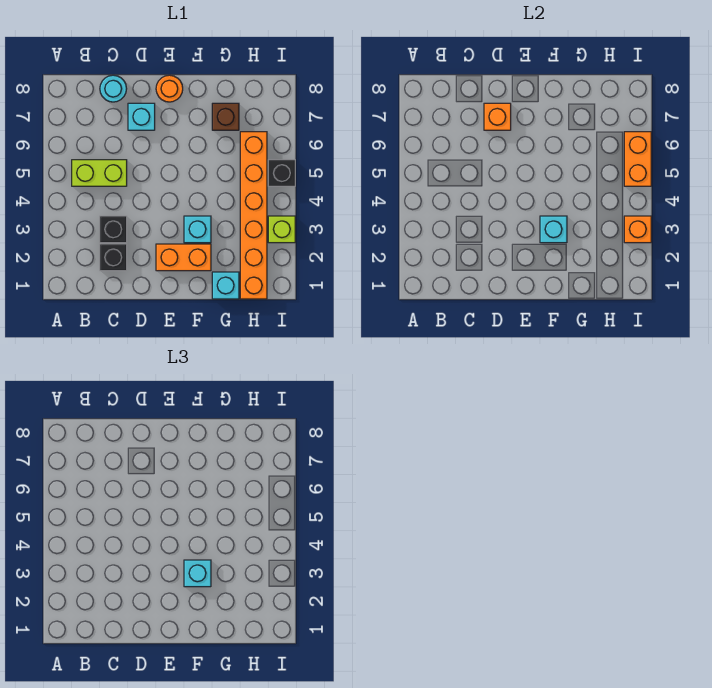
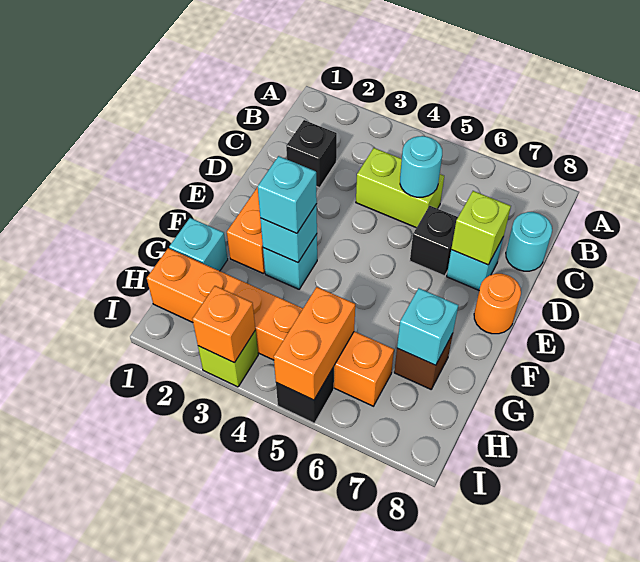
lime 1x2 brick [72,160,127,186] -> lime 1x2 brick turned to [356,148,444,228]
black 1x1 brick [100,216,127,243] -> black 1x1 brick moved to [410,206,458,276]
none -> cyan 1x1 round brick [400,136,442,197]
orange 1x1 brick [484,103,511,130] -> lime 1x1 brick [451,191,511,265]
none -> cyan 1x1 brick [397,288,458,365]
orange 1x2 brick [624,132,651,186] -> orange 1x2 brick turned to [274,287,355,400]

